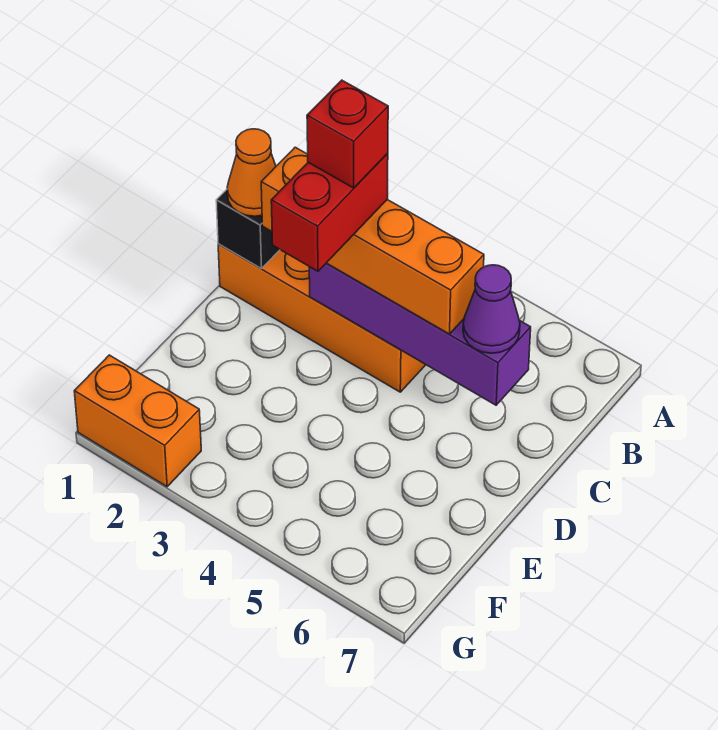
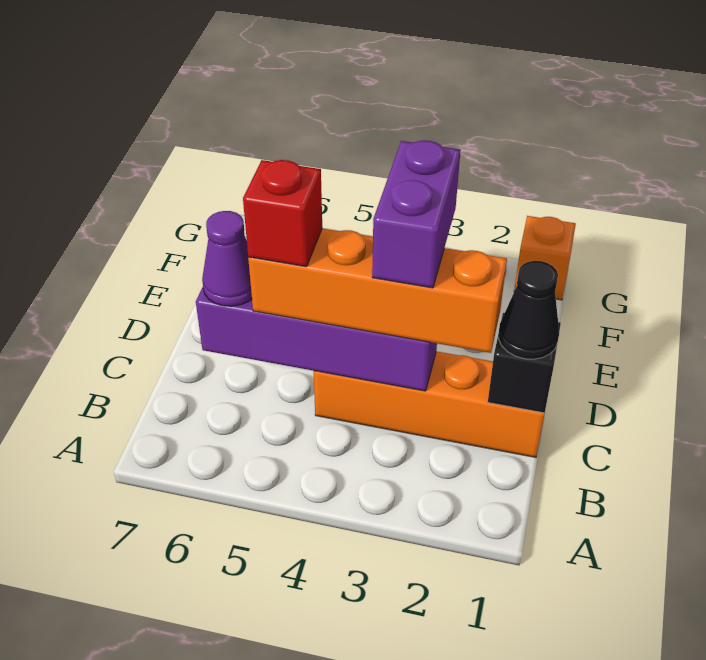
orange 1x1 cone [227,129,276,216] -> black 1x1 cone [499,261,559,359]
red 1x2 brick [271,153,388,271] -> purple 1x2 brick [372,140,460,288]
red 1x1 brick [307,80,388,188] -> red 1x1 brick moved to [243,160,322,267]
orange 1x2 brick [74,355,201,487] -> orange 1x1 brick [514,216,576,300]

